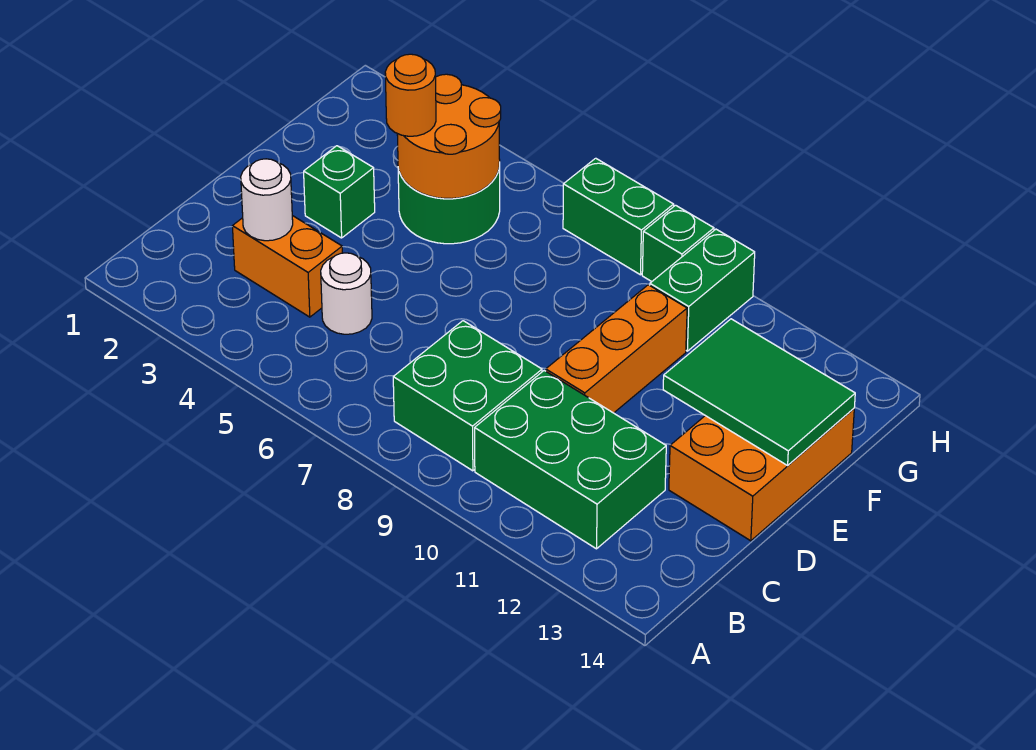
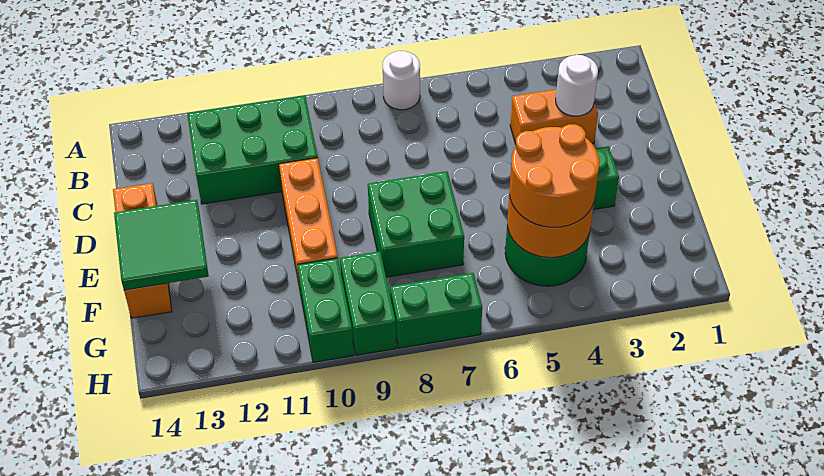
green 2x2 brick [393,321,542,471] -> green 2x2 brick moved to [368,171,464,277]
white 1x1 round brick [321,253,372,334] -> white 1x1 round brick moved to [383,51,420,110]
orange 2x3 brick [669,409,854,541] -> orange 1x3 brick [113,183,172,318]
green 2x3 tile [663,319,855,465] -> green 2x2 tile [114,200,209,290]
orange 1x1 round brick [385,54,436,136] -> orange 2x2 round brick [510,124,599,227]
green 1x1 brick [642,205,714,282] -> green 1x2 brick [340,252,396,355]

